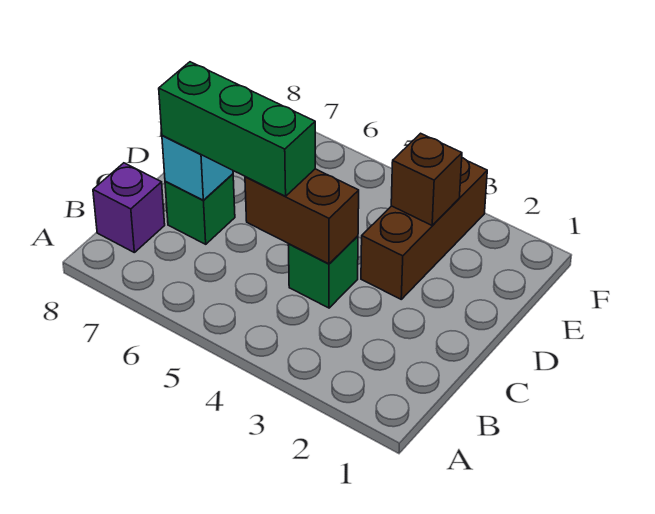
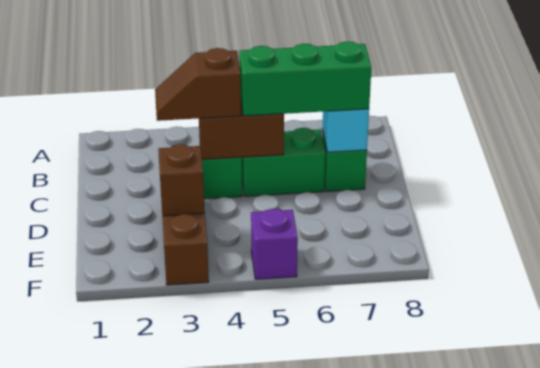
purple 1x1 brick [93,163,165,252] -> purple 1x1 brick moved to [251,209,298,279]
none -> brown 1x2 slope [155,48,241,121]
none -> green 1x2 brick [242,128,325,196]

